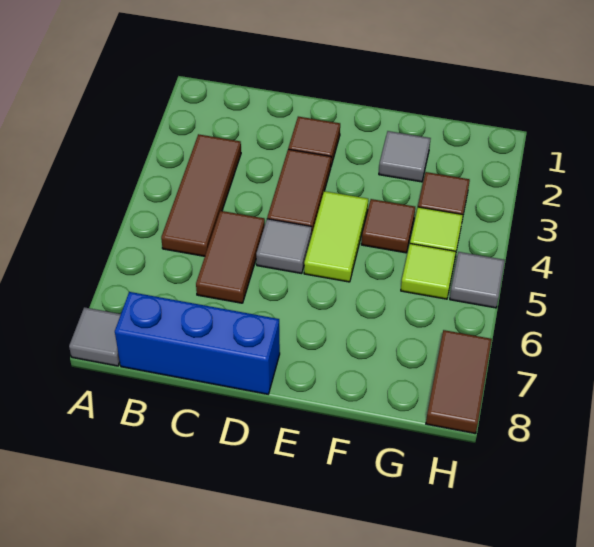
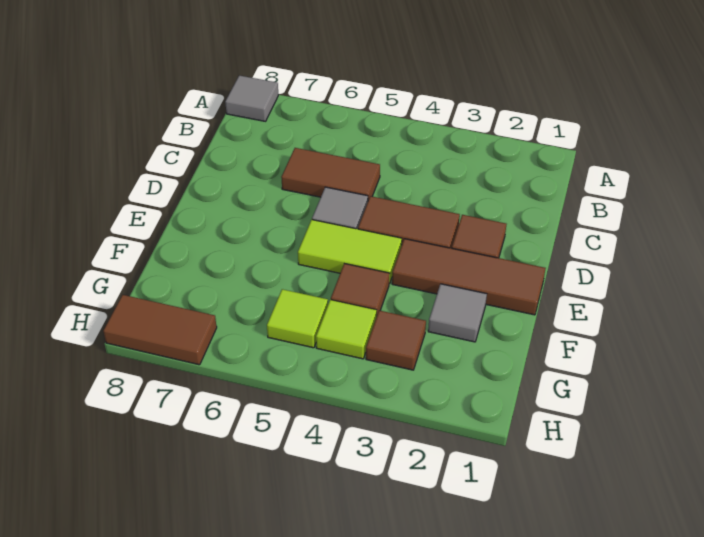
brown 1x3 tile [161,134,241,256] -> brown 1x3 tile moved to [392,239,546,315]
blue 1x3 brick [115,292,280,394] -> none
grey 1x1 tile [450,252,505,308] -> none

